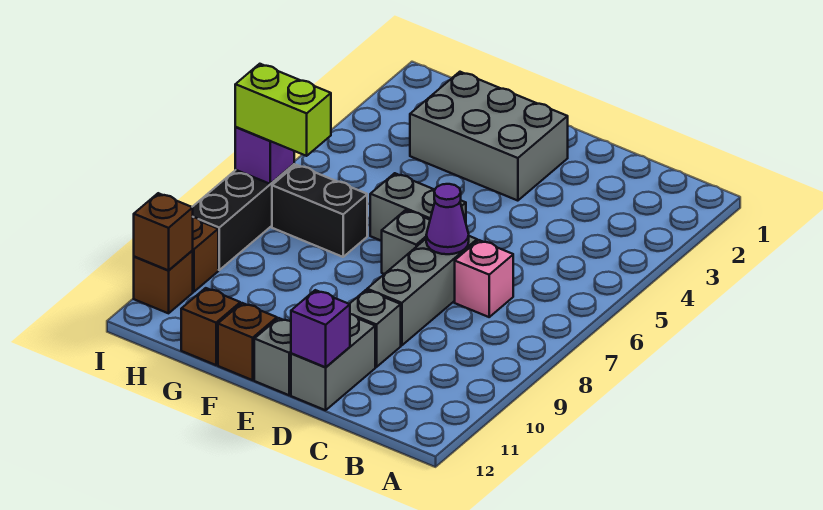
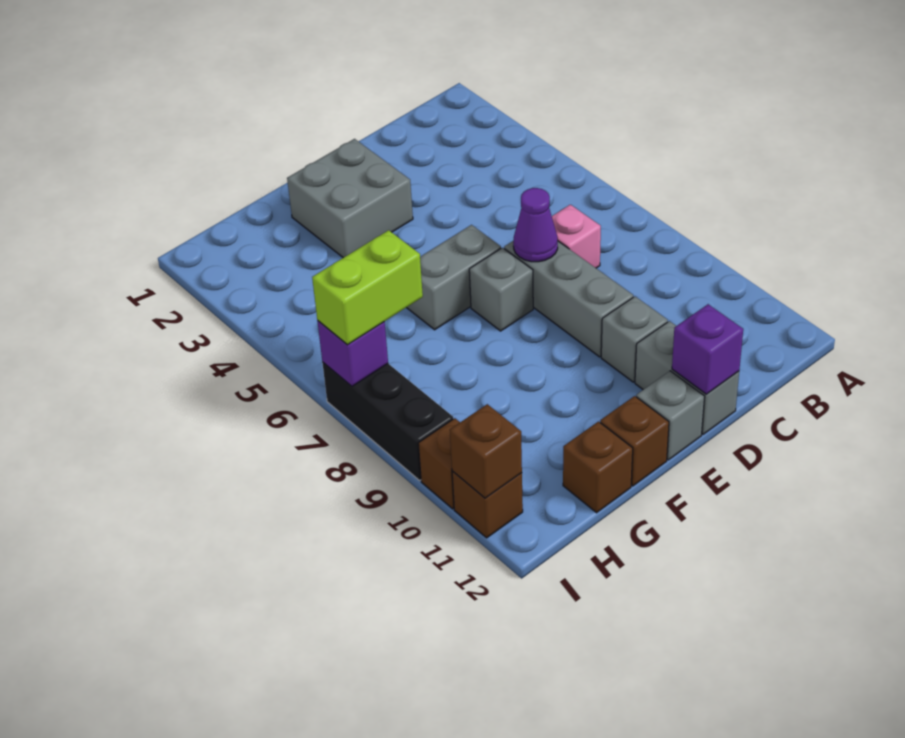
grey 2x3 brick [410,72,568,201] -> grey 2x2 brick [287,139,413,258]
black 1x2 brick [272,165,367,257] -> none

